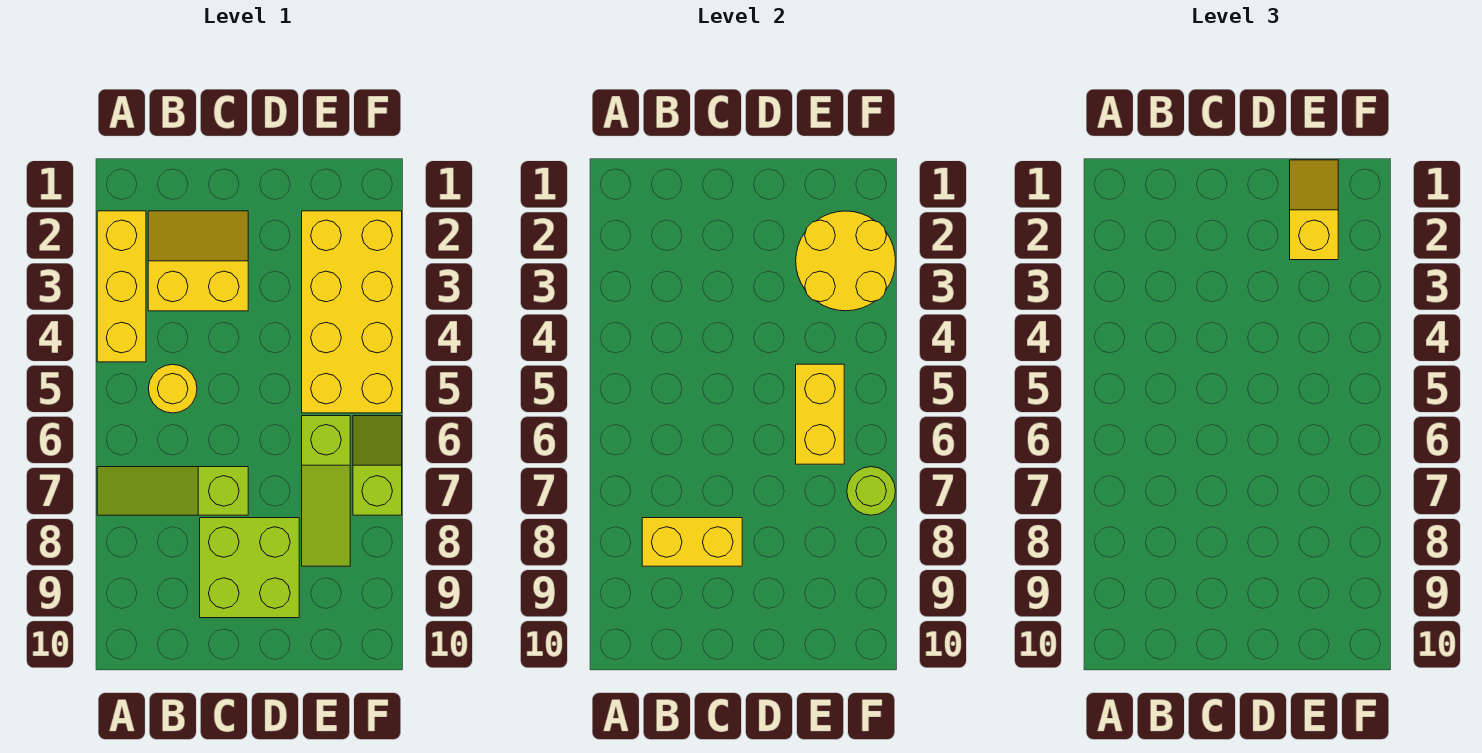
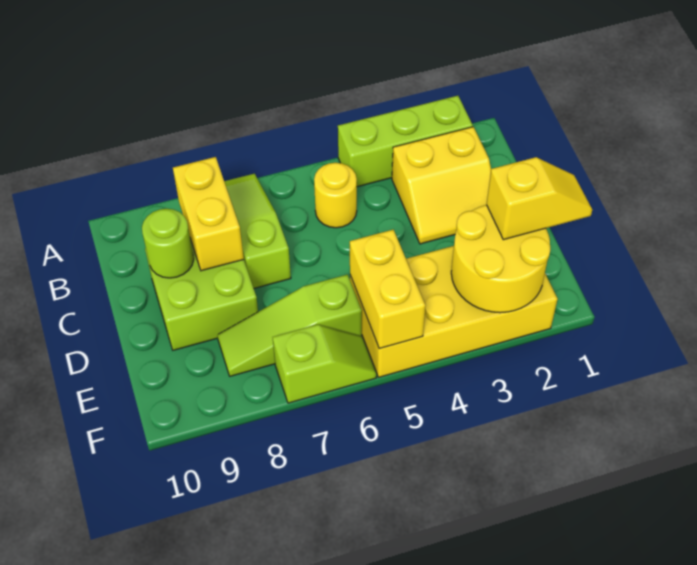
yellow 1x3 brick [97,211,146,362] -> lime 1x3 brick [338,96,473,187]
yellow 2x2 slope [148,211,248,311] -> yellow 2x2 slope turned to [392,127,491,244]
yellow 1x2 brick [796,364,844,464] -> yellow 1x2 brick turned to [350,230,425,349]
lime 1x1 round brick [847,467,895,515] -> lime 1x1 round brick moved to [142,209,194,278]

